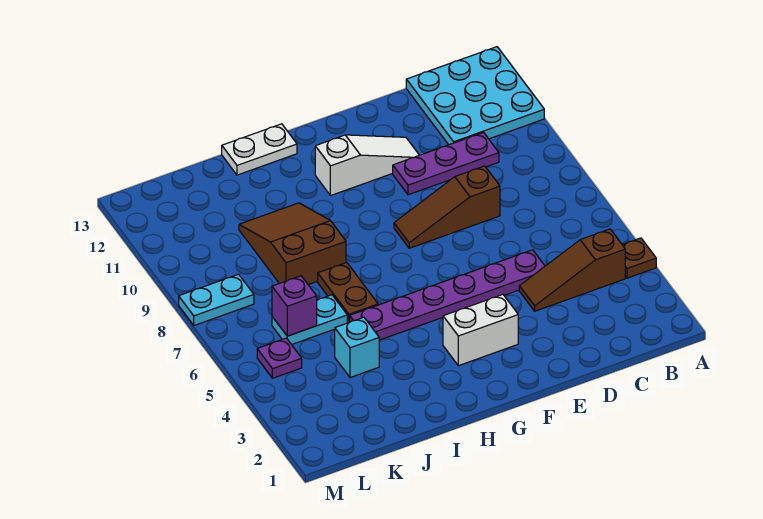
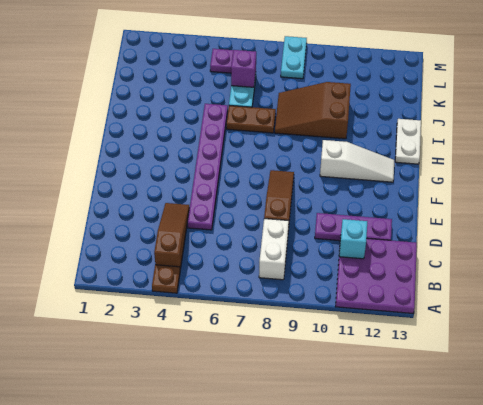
cyan 3x3 plate [406,47,544,145] -> purple 3x3 plate [336,238,417,313]
purple 1x3 plate [393,133,499,195] -> purple 1x3 plate turned to [315,213,392,241]
white 1x3 slope [315,135,419,196] -> white 1x3 slope turned to [320,140,394,182]
white 1x2 brick [443,295,518,366] -> white 1x2 brick moved to [259,219,289,280]
brown 2x3 slope [239,203,346,285] -> brown 2x3 slope turned to [275,82,351,139]
cyan 1x1 brick [335,317,379,378] -> cyan 1x1 brick moved to [339,219,367,259]

